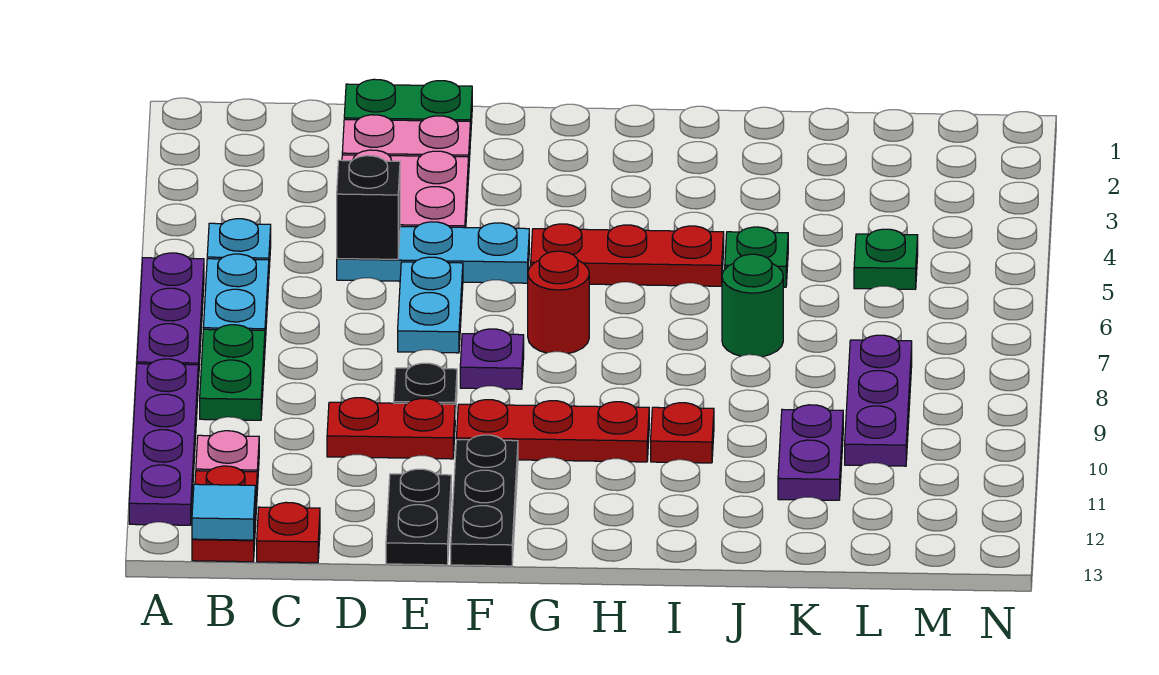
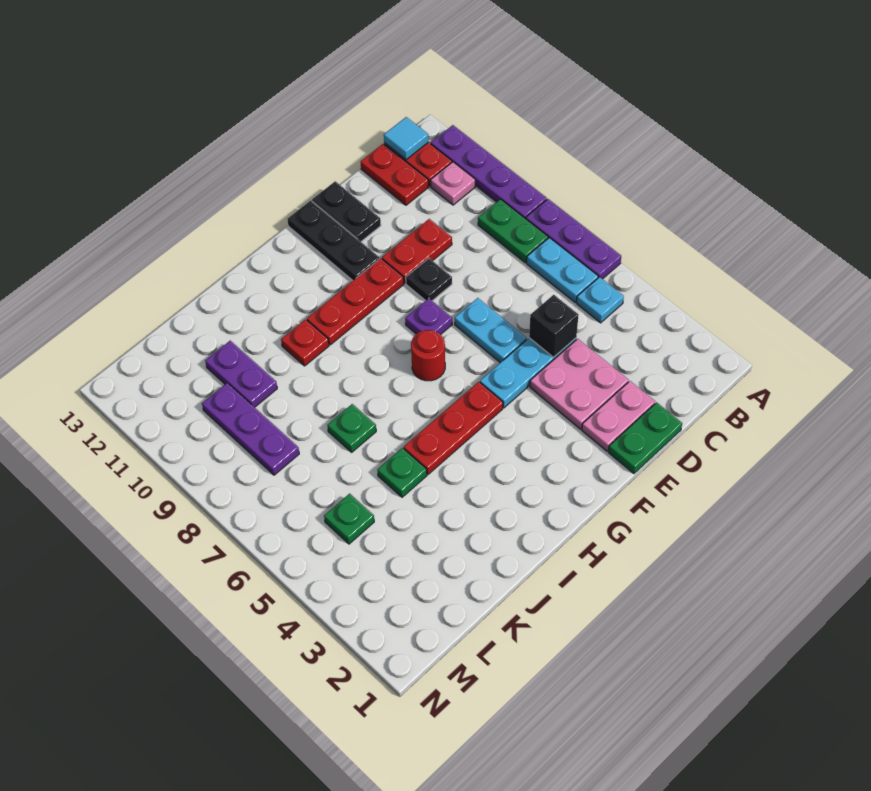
red 1x1 plate [257,502,320,563] -> red 1x2 plate [361,144,428,205]
green 1x1 round brick [722,254,783,357] -> green 1x1 plate [327,404,376,452]

